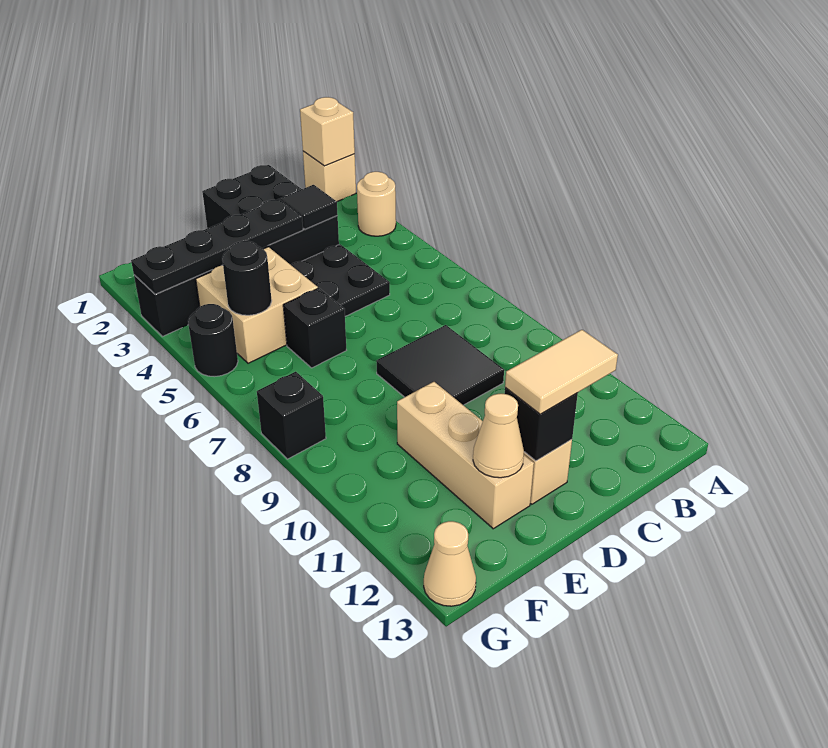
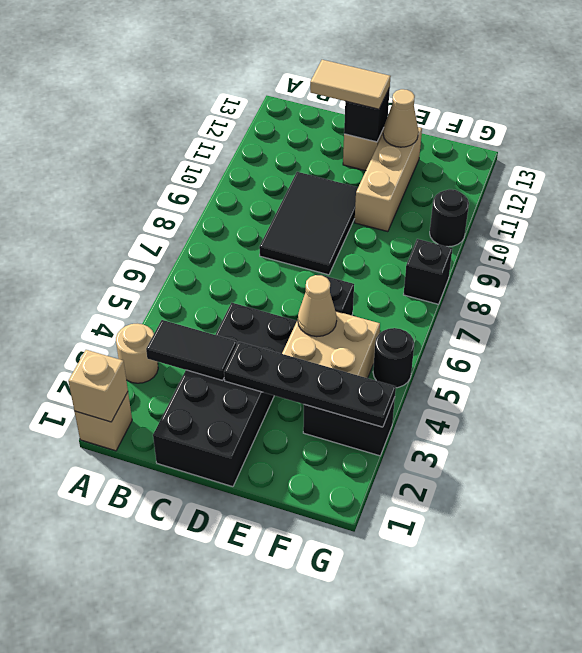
black 1x1 tile [281,185,338,229] -> black 1x2 tile [146,320,237,380]
black 2x2 tile [376,325,504,405] -> black 2x3 tile [259,172,358,275]
black 1x1 round brick [222,241,272,315] -> black 1x1 round brick moved to [430,189,469,247]
tan 1x1 cone [424,521,476,606] -> tan 1x1 cone moved to [298,275,337,337]

